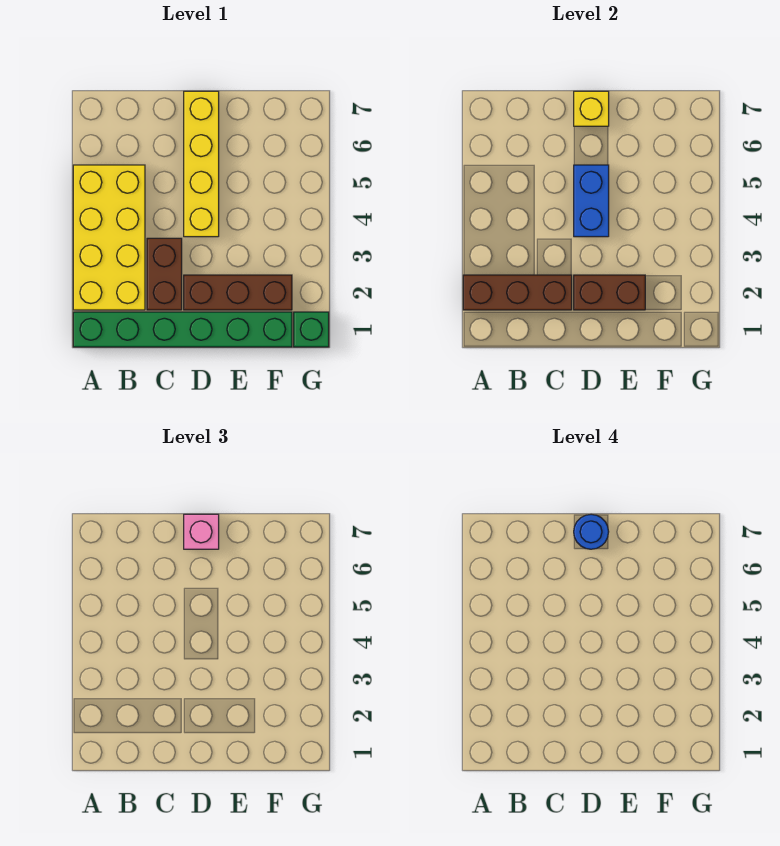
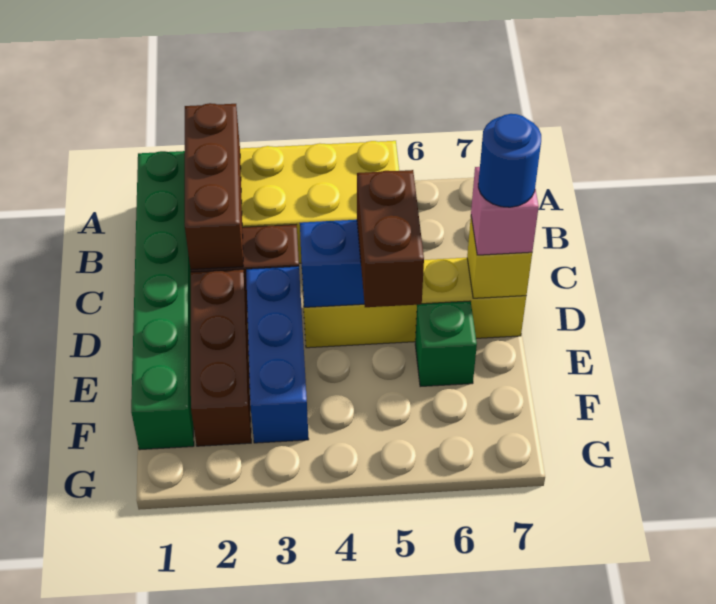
brown 1x2 brick [574,275,645,310] -> brown 1x2 brick moved to [357,170,424,307]
none -> blue 1x3 brick [246,266,309,443]
green 1x1 brick [294,312,329,347] -> green 1x1 brick moved to [415,301,477,387]

